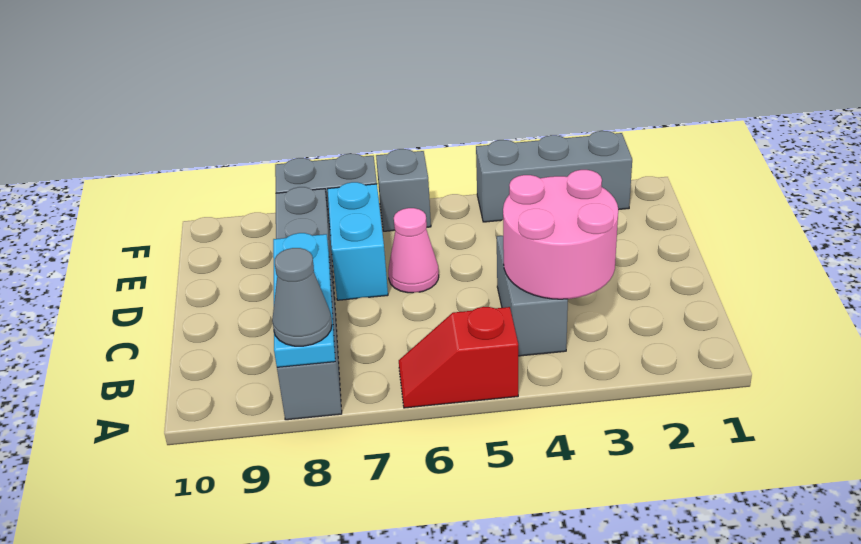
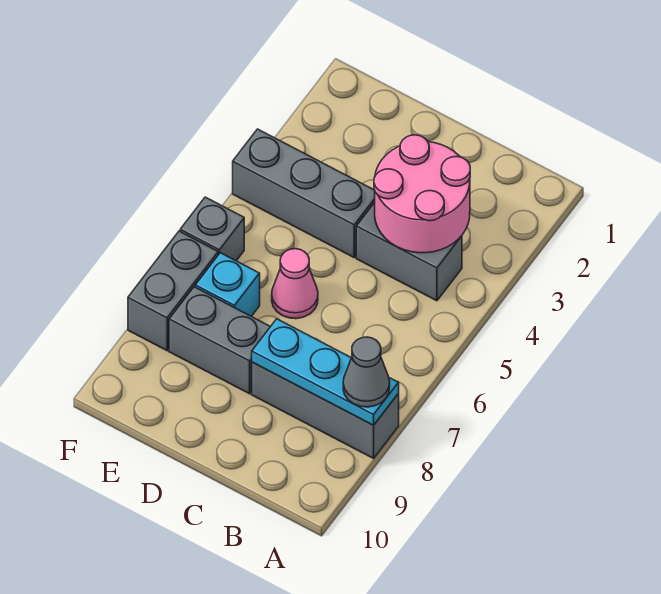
red 1x2 slope [399,307,518,408] -> none
cyan 1x2 brick [328,182,388,300] -> cyan 1x1 brick [195,253,260,316]
grey 1x3 brick [476,131,632,222] -> grey 1x3 brick turned to [233,129,375,257]

